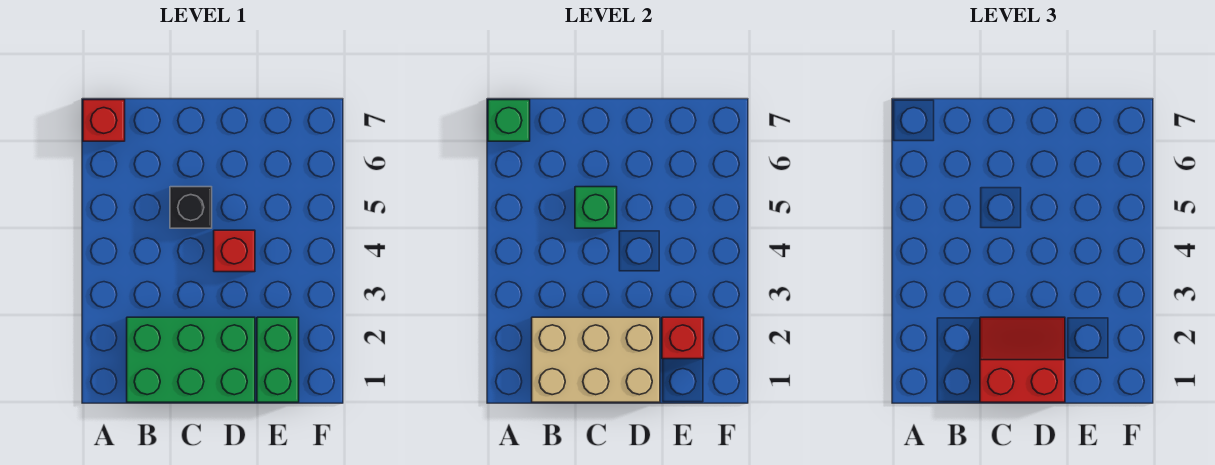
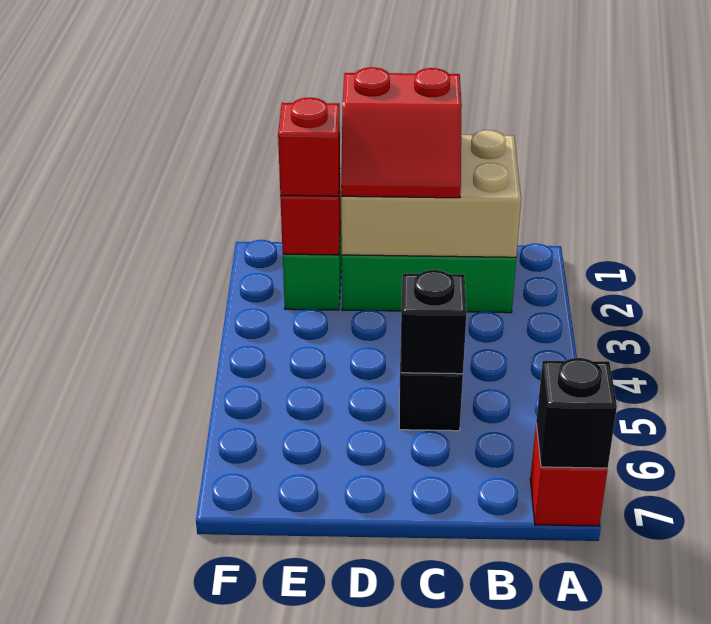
green 1x1 brick [488,100,530,141] -> black 1x1 brick [536,358,617,468]
green 1x1 brick [575,187,617,228] -> black 1x1 brick [401,270,467,374]
red 1x1 brick [214,230,255,272] -> red 1x1 brick moved to [278,98,340,196]

